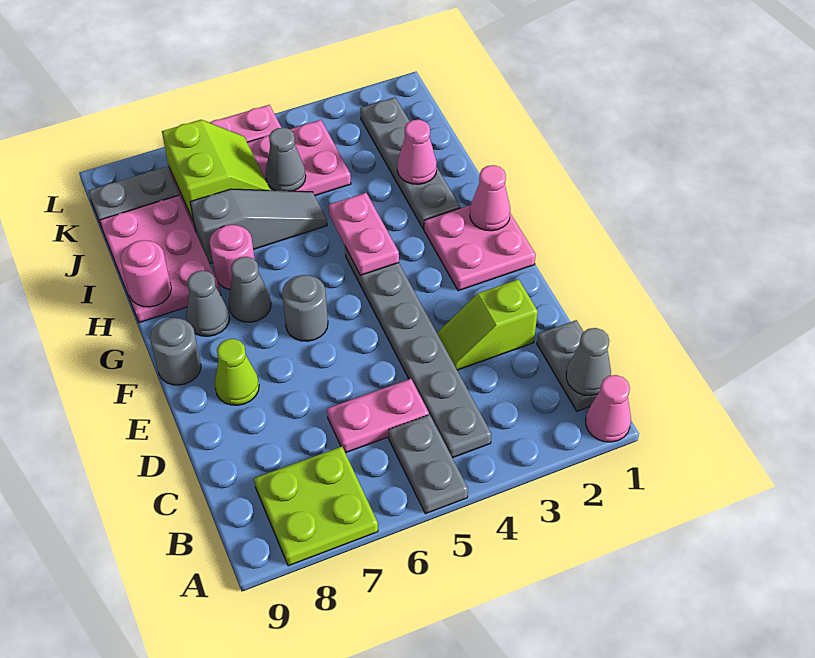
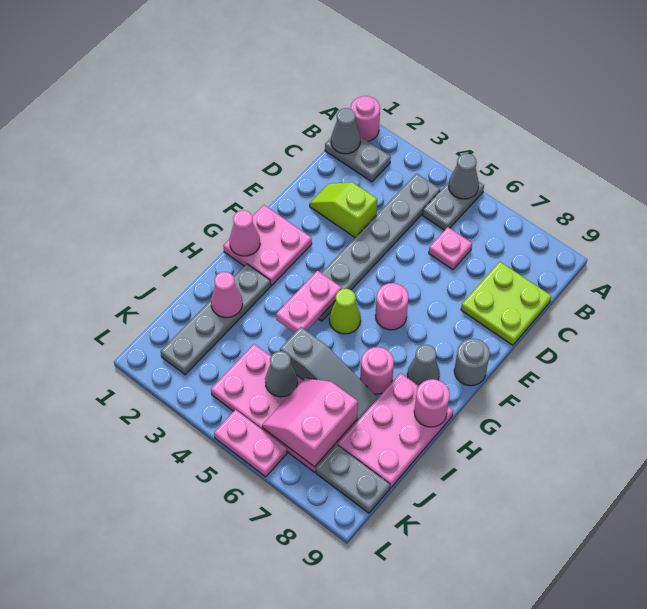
pink 1x1 cone [586,375,631,442] -> pink 1x1 round brick [351,96,380,141]
lime 2x2 plate [254,446,378,566] -> lime 2x2 plate moved to [461,262,551,345]
grey 1x2 plate [537,320,598,411] -> grey 1x2 plate turned to [325,137,391,182]
pink 1x2 plate [327,379,429,453] -> pink 1x1 plate [429,227,472,270]
lime 1x2 slope [437,279,538,370] -> lime 1x2 slope turned to [310,182,377,237]
lime 1x1 cone [215,339,259,405] -> lime 1x1 cone moved to [329,289,361,334]
grey 1x1 round brick [282,275,328,341] -> pink 1x1 round brick [375,283,408,330]
grey 1x1 cone [228,257,271,322] -> grey 1x1 cone moved to [448,153,479,199]
grey 1x3 slope [190,189,327,264] -> grey 1x3 slope turned to [280,327,378,421]
lime 2x2 slope [162,120,270,222] -> pink 2x2 slope [262,378,358,467]

